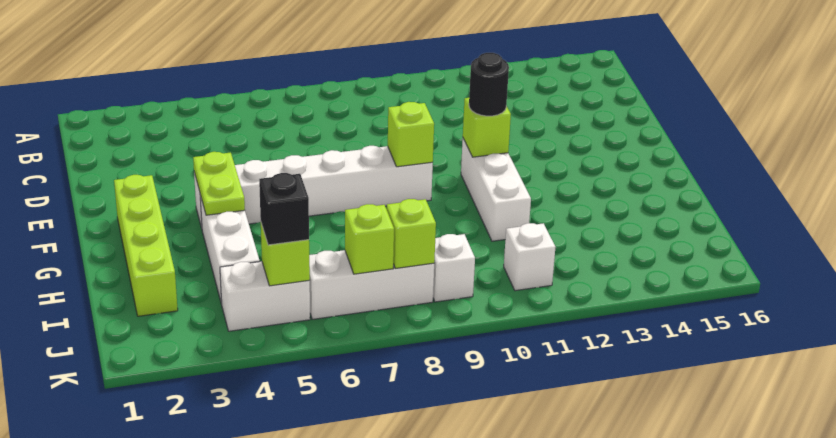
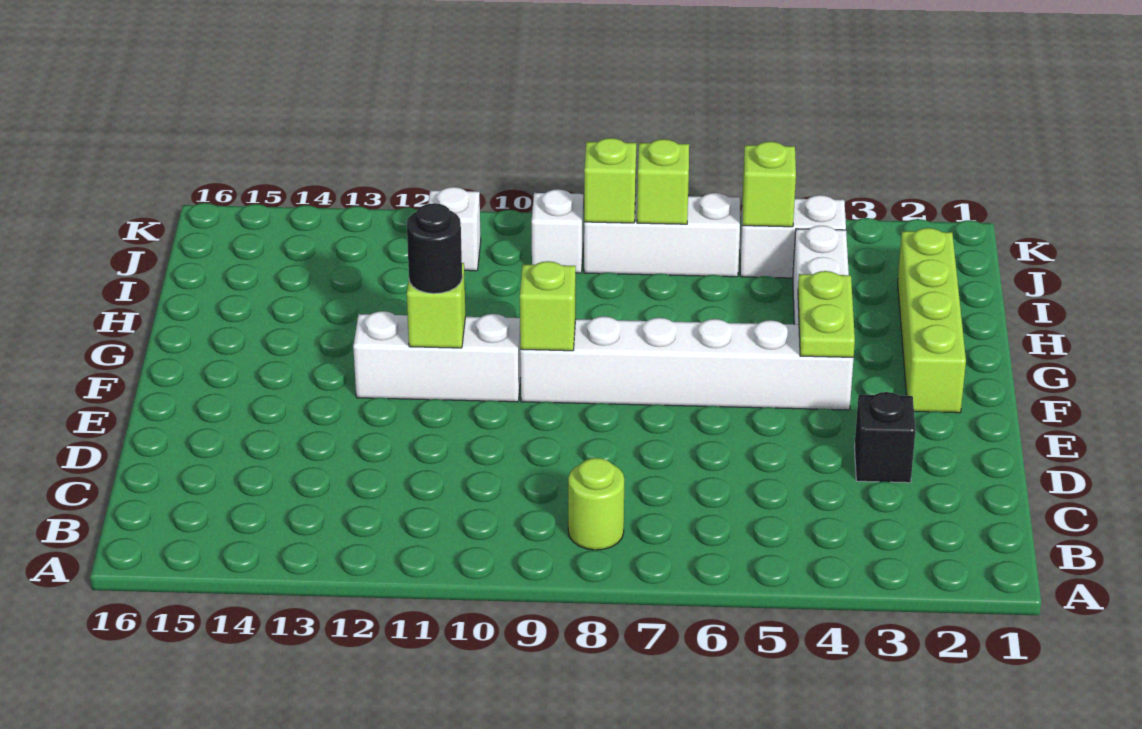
none -> lime 1x1 round brick [568,458,624,550]
white 1x3 brick [461,139,531,241] -> white 1x3 brick turned to [353,311,521,402]
black 1x1 brick [259,173,309,245] -> black 1x1 brick moved to [854,392,916,483]

